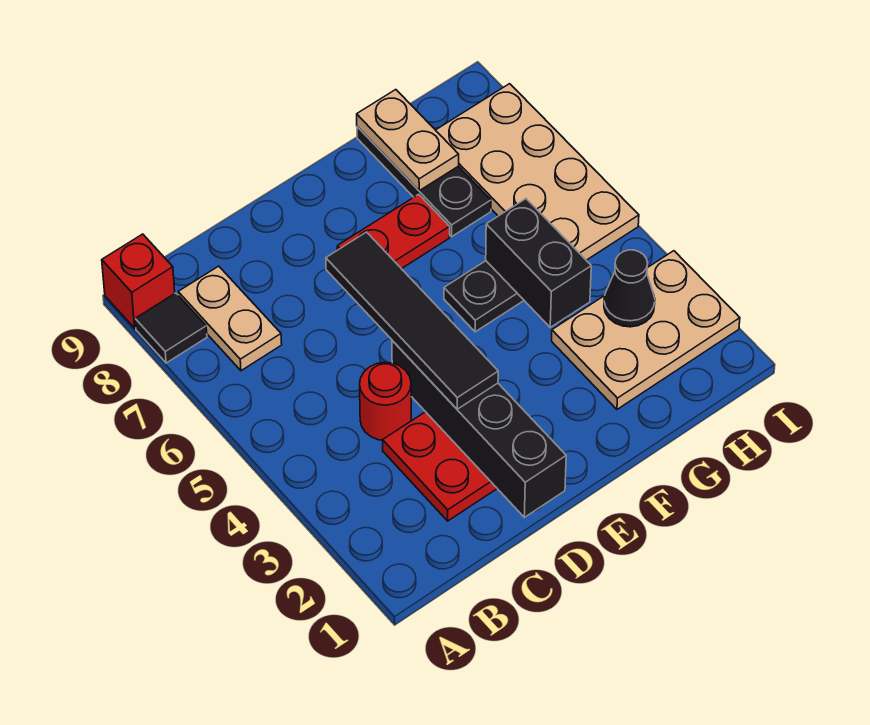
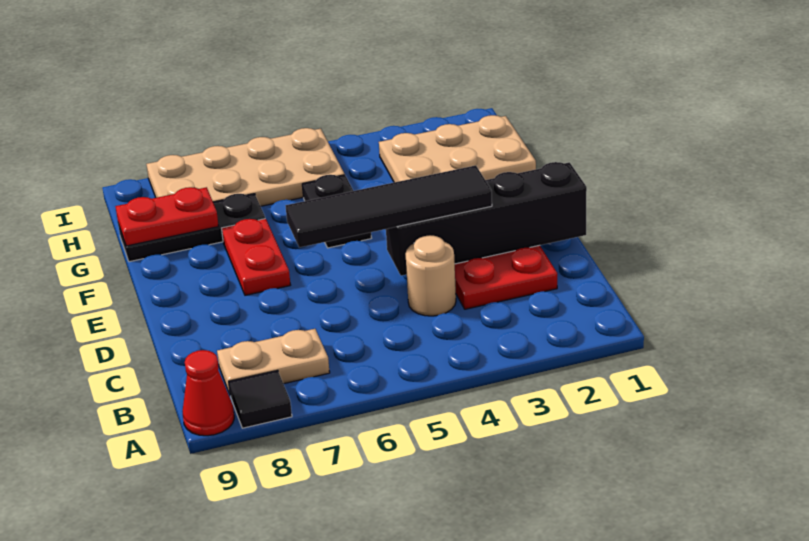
red 1x1 brick [102,234,175,328] -> red 1x1 cone [183,350,234,436]
red 1x1 round brick [360,362,411,440] -> tan 1x1 round brick [406,235,456,316]
tan 2x3 plate [552,251,740,409] -> tan 2x3 plate turned to [379,115,536,182]
black 1x2 brick [486,199,591,327] -> none
tan 1x2 plate [357,90,459,191] -> red 1x2 plate [115,187,218,246]
black 1x1 cone [604,250,655,327] -> none

